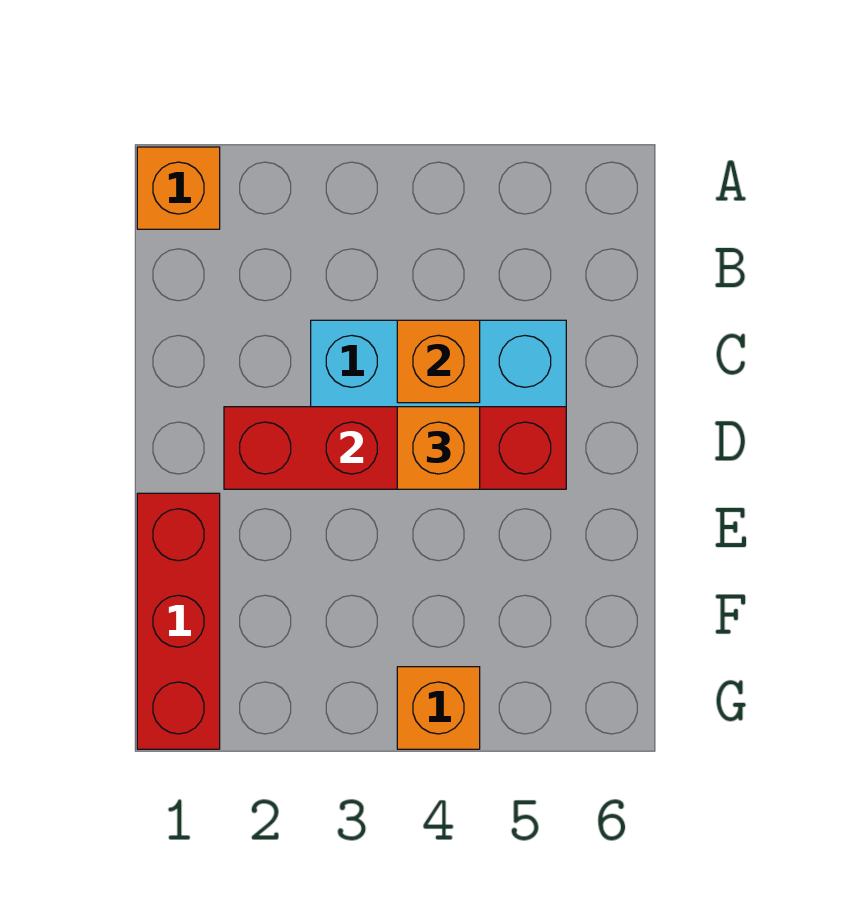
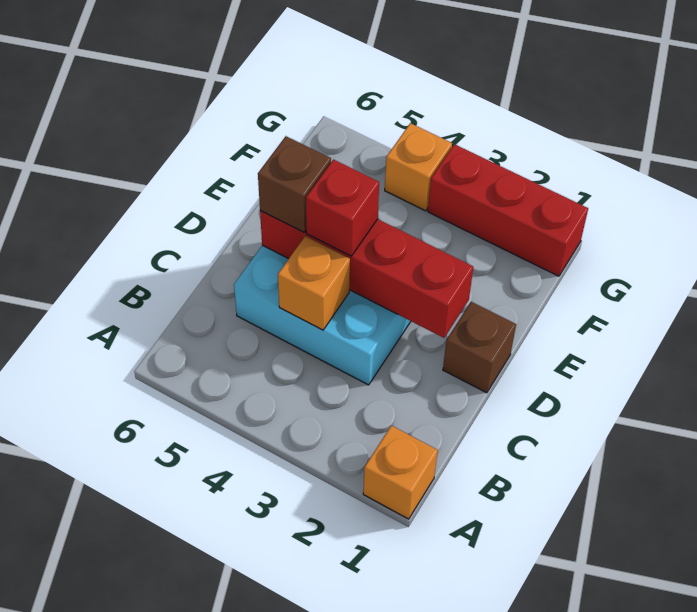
none -> brown 1x1 brick [443,302,516,393]
orange 1x1 brick [397,407,480,489] -> red 1x1 brick [306,160,379,256]
none -> brown 1x1 brick [258,136,331,232]
red 1x3 brick [137,493,220,749] -> red 1x3 brick turned to [428,144,588,276]

